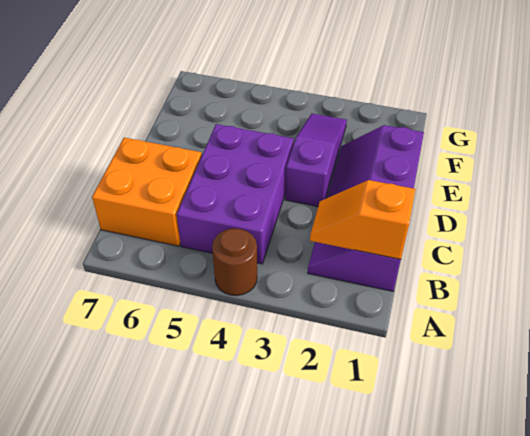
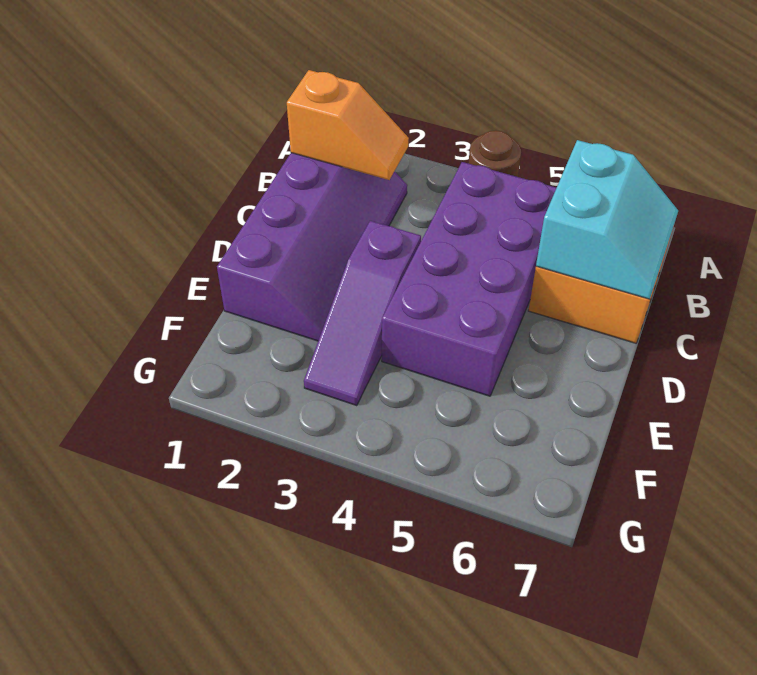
purple 2x3 brick [177,124,294,264] -> purple 2x4 brick [382,162,556,396]
none -> cyan 2x2 slope [536,140,678,299]

